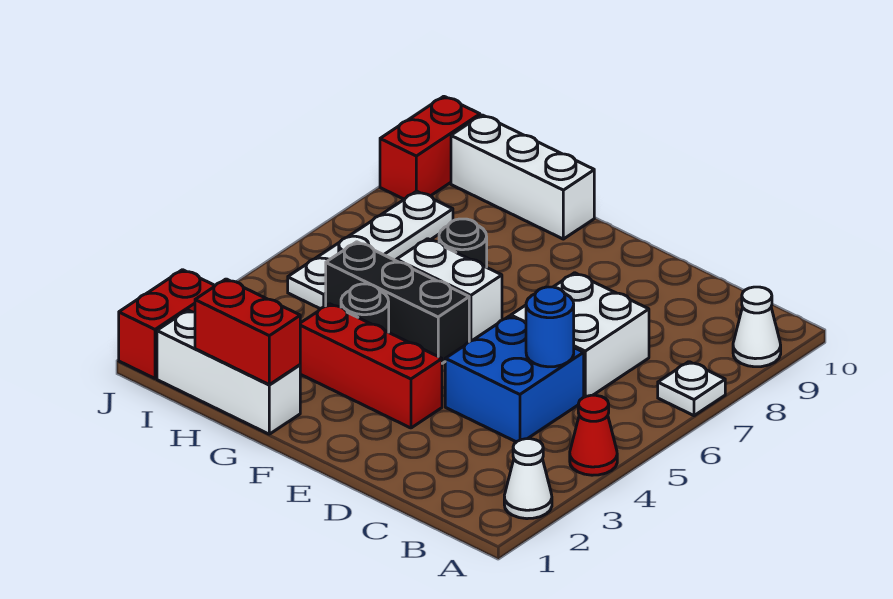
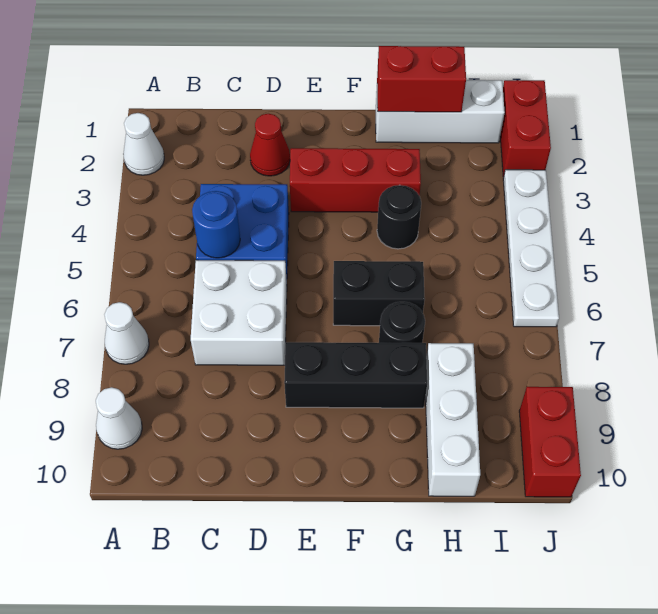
red 1x1 cone [570,395,617,475] -> red 1x1 cone moved to [250,114,290,176]
white 1x1 plate [658,362,725,416] -> white 1x1 cone [104,302,149,364]
black 1x3 brick [326,242,469,363] -> black 1x3 brick moved to [284,342,427,408]
white 1x2 brick [396,239,502,342] -> black 1x2 brick [333,261,425,326]
white 1x3 brick [451,115,594,239] -> white 1x3 brick turned to [426,343,480,496]
white 1x4 plate [288,191,453,309] -> white 1x4 plate moved to [503,170,559,327]

